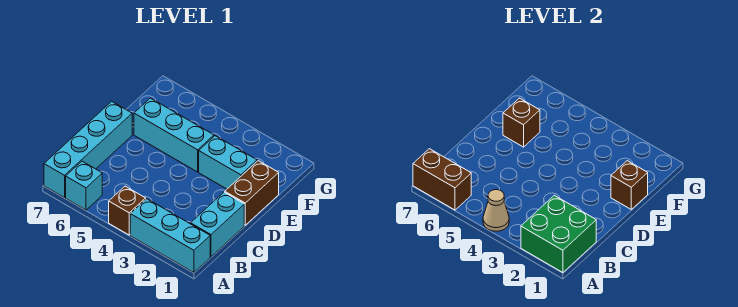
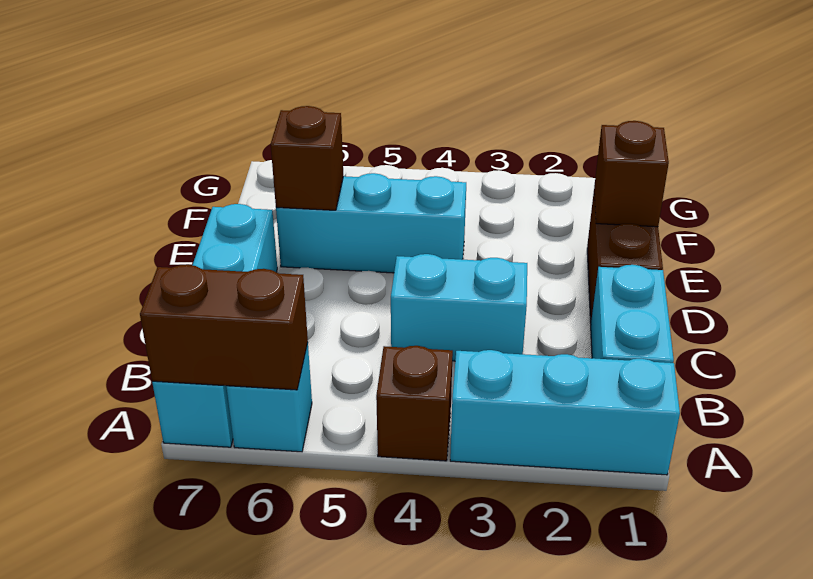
green 2x2 brick [521,195,596,273] -> none
tan 1x1 cone [483,190,509,231] -> none
cyan 1x2 brick [199,136,257,189] -> cyan 1x2 brick moved to [391,254,527,361]

